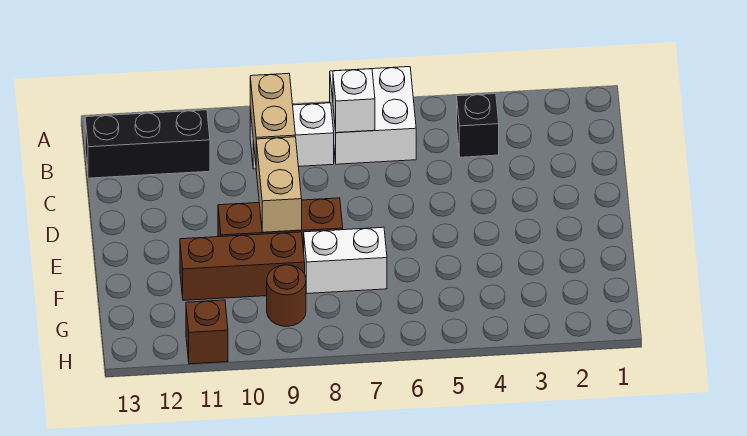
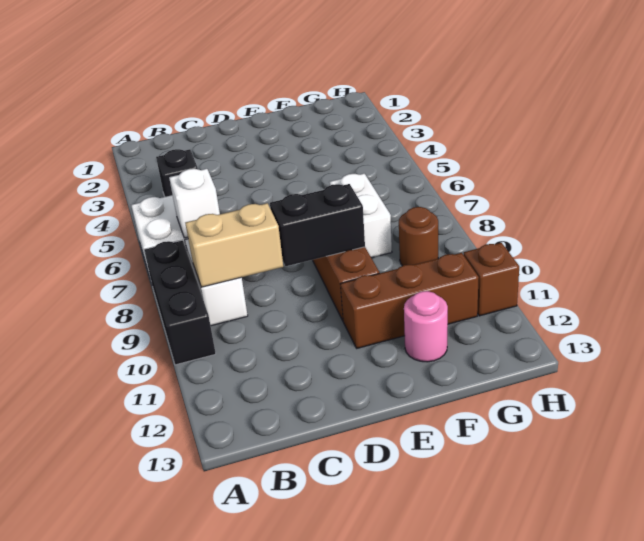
black 1x3 brick [85,110,210,178] -> black 1x3 brick moved to [144,240,216,365]
tan 1x2 brick [256,137,302,232] -> black 1x2 brick [270,184,365,266]
brown 1x3 brick [180,232,305,300] -> brown 1x3 brick turned to [341,253,479,348]
none -> pink 1x1 round brick [404,291,448,362]

